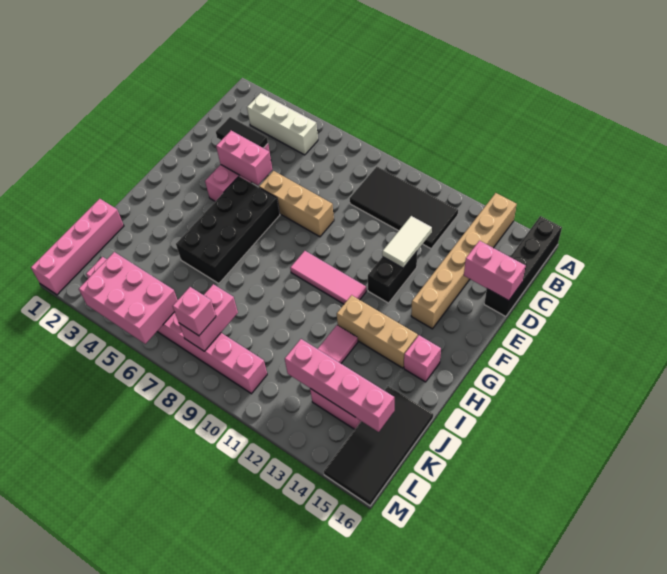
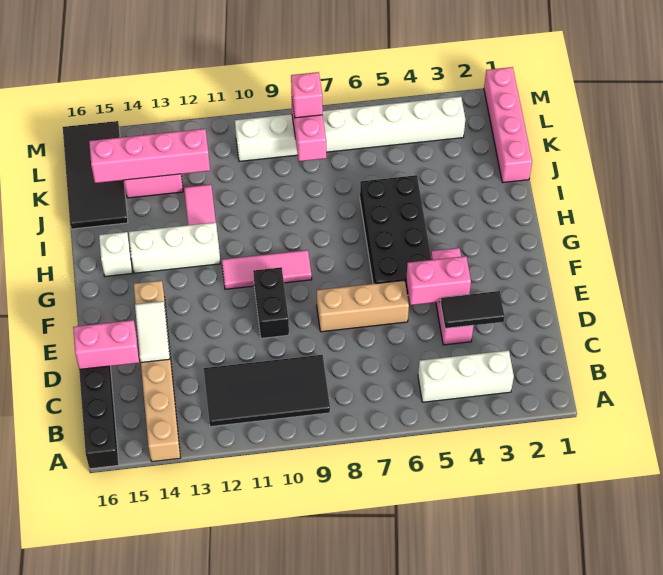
white 1x2 tile [382,216,432,268] -> white 1x2 tile moved to [135,301,170,363]
black 1x2 brick [368,252,417,303] -> black 1x2 brick moved to [253,267,289,338]
tan 1x3 brick [337,295,418,368] -> white 1x3 brick [129,222,220,273]
pink 1x1 brick [404,335,441,382] -> white 1x1 brick [99,232,132,277]
pink 1x8 brick [86,257,267,394] -> white 1x8 brick [235,97,465,161]
pink 2x3 brick [79,252,178,344] -> none

